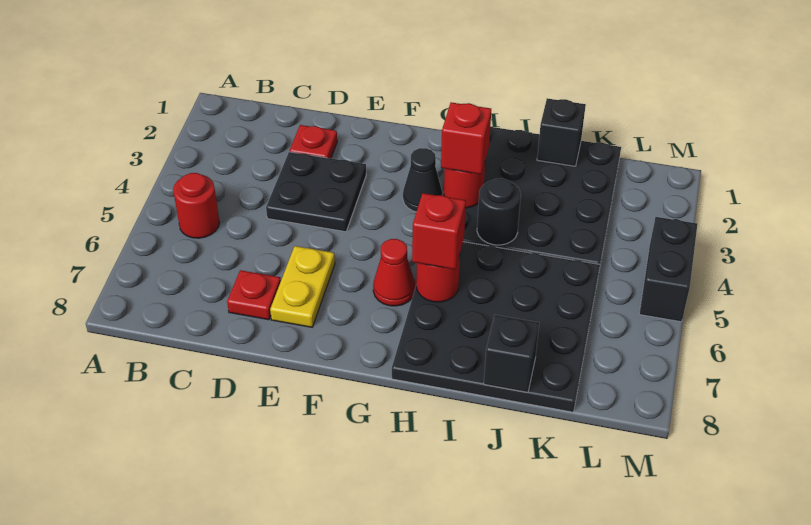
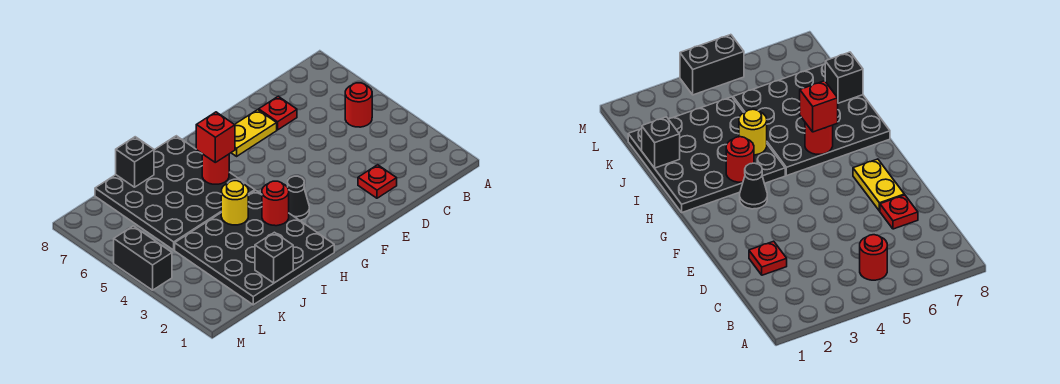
black 2x2 plate [266,152,366,232] -> none
yellow 1x2 plate [270,246,335,327] -> yellow 1x2 plate turned to [231,110,277,156]
red 1x1 cone [373,239,415,306] -> none
red 1x1 brick [441,102,491,174] -> none
black 1x1 round brick [477,178,521,245] -> yellow 1x1 round brick [221,181,248,225]

